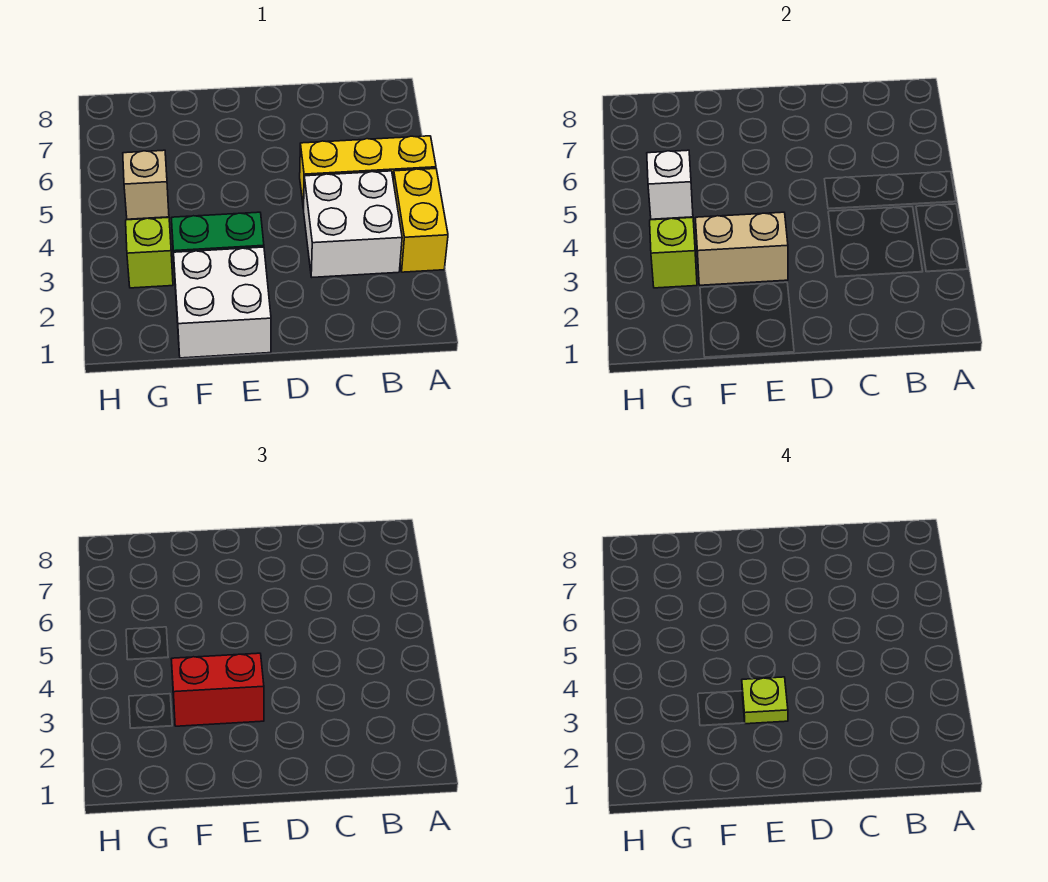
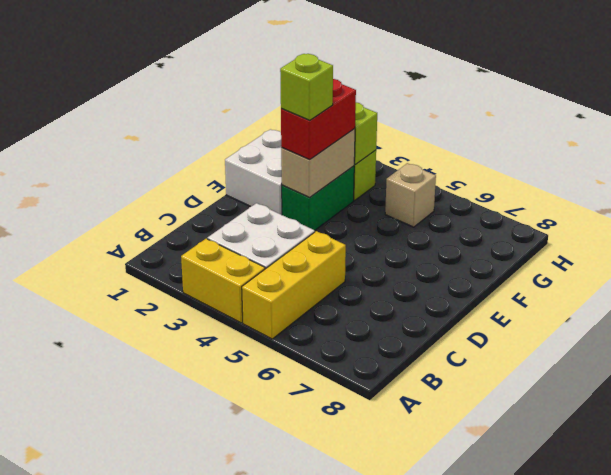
lime 1x1 plate [742,677,788,724] -> lime 1x1 brick [280,54,333,120]
white 1x1 brick [647,150,693,219] -> none

